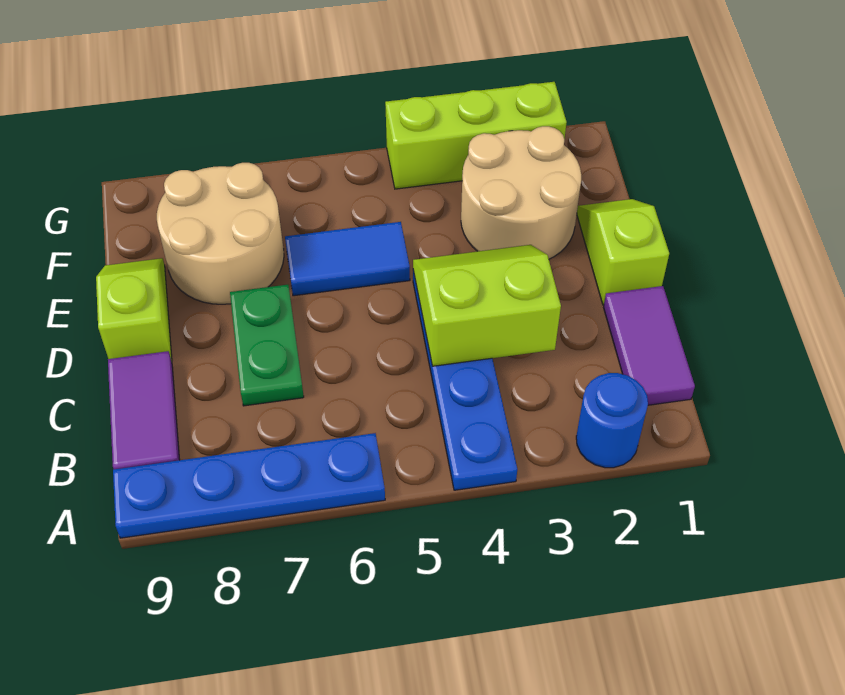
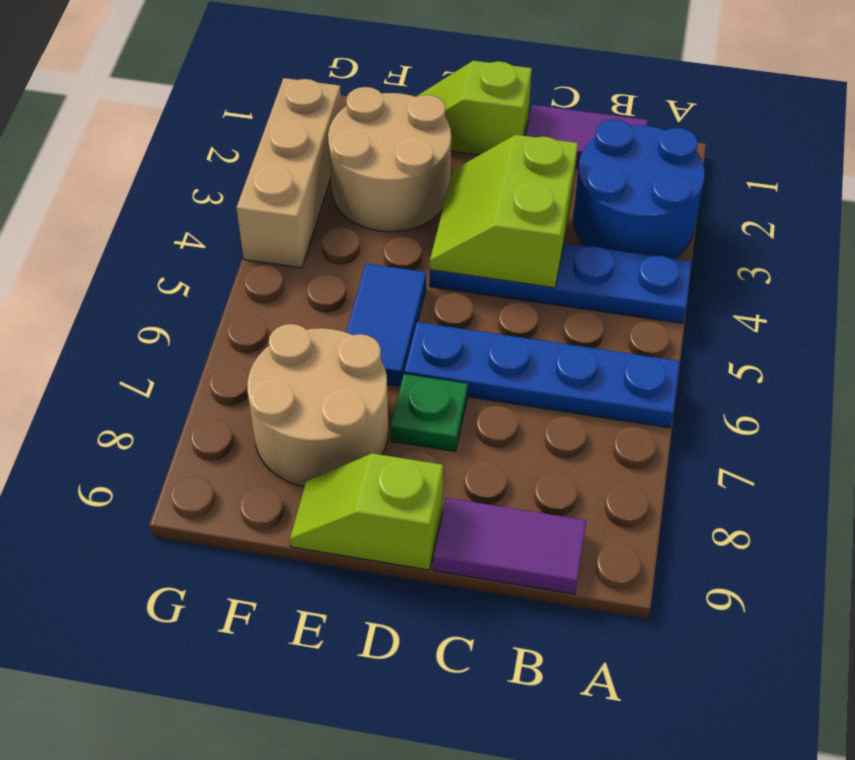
blue 1x1 round brick [576,373,648,468] -> blue 2x2 round brick [573,120,705,258]
blue 1x4 plate [113,433,385,538] -> blue 1x4 plate turned to [404,322,680,428]
green 1x2 plate [230,285,304,406] -> green 1x1 plate [391,374,468,451]
lime 1x3 brick [385,82,567,189] -> tan 1x3 brick [236,78,342,268]

